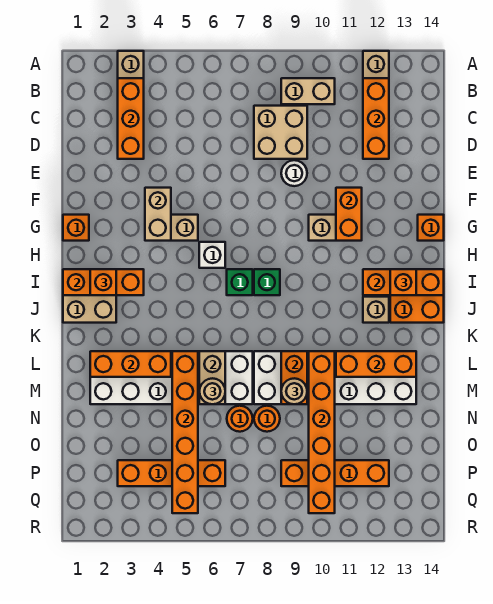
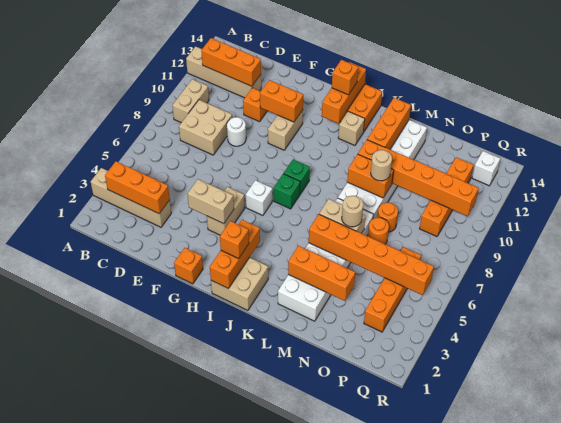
orange 1x1 brick [418,215,444,241] -> orange 1x1 brick moved to [243,88,267,122]
orange 1x3 brick [90,351,171,377] -> orange 1x3 brick turned to [288,246,355,301]
none -> white 1x1 brick [472,151,500,186]

